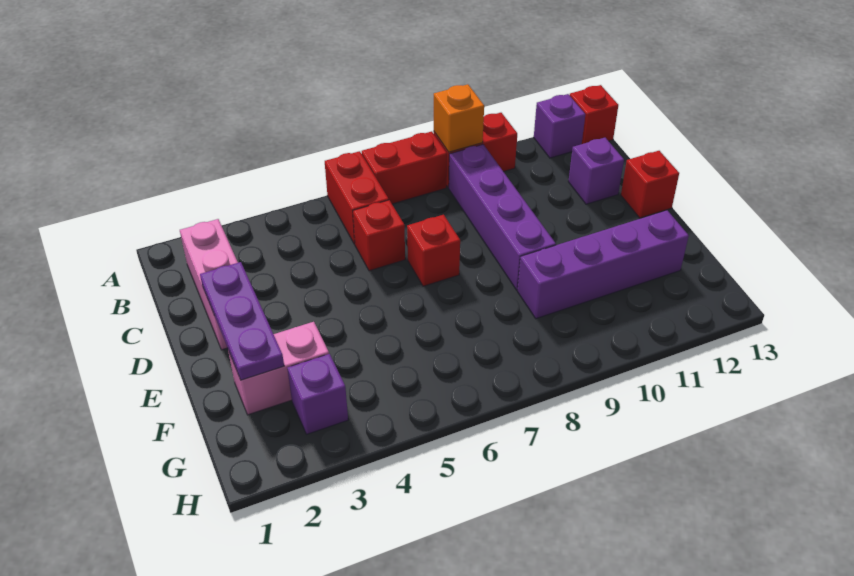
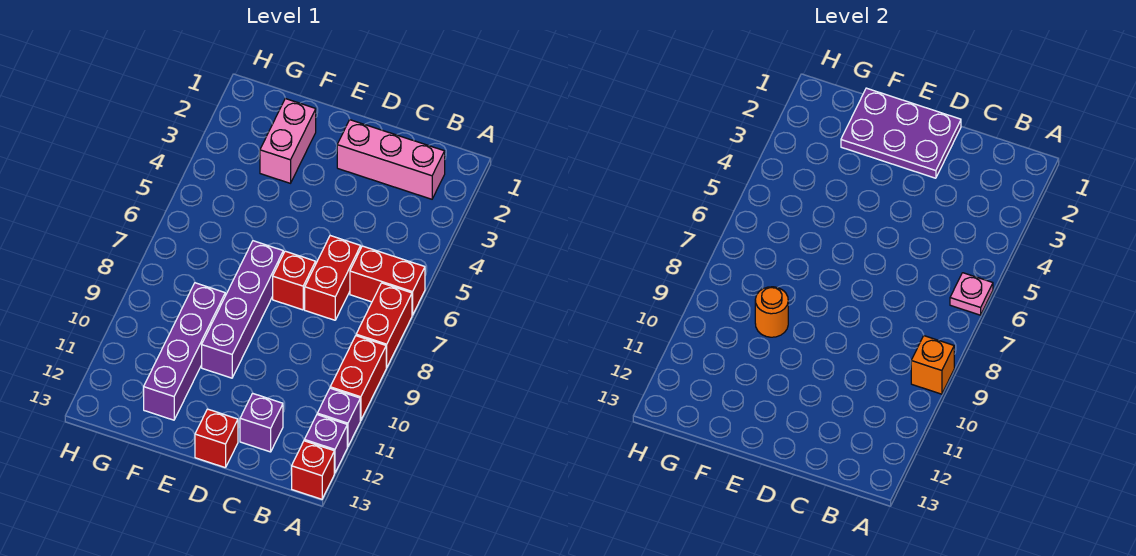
none -> pink 1x1 plate [950,273,993,315]
purple 1x4 brick [449,144,556,290] -> purple 1x4 brick turned to [202,241,283,378]
red 1x1 brick [353,200,405,271] -> red 1x2 brick [305,236,361,320]
purple 1x3 plate [200,262,284,380] -> purple 2x3 plate [841,88,961,178]
none -> orange 1x1 round brick [755,287,788,337]
purple 1x1 brick [287,354,348,434] -> purple 1x1 brick moved to [317,388,360,447]

